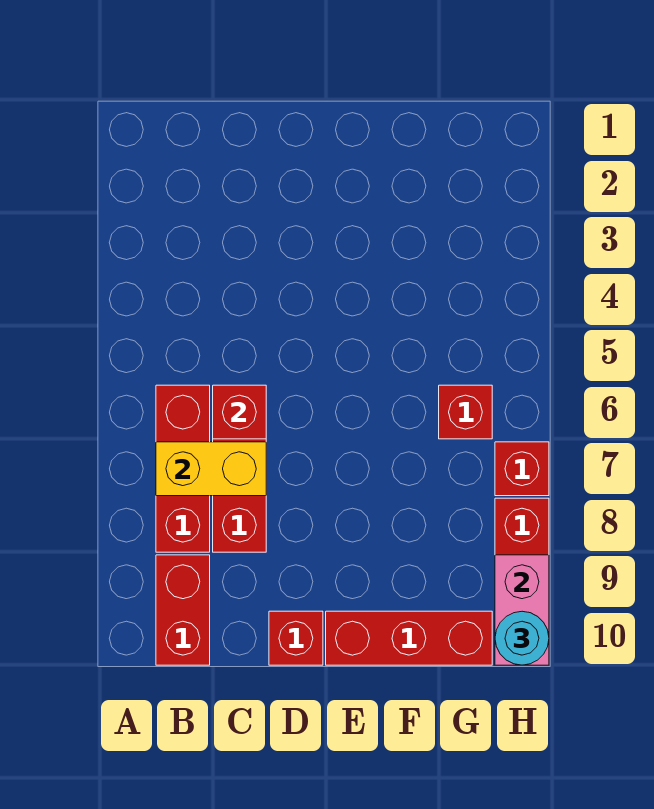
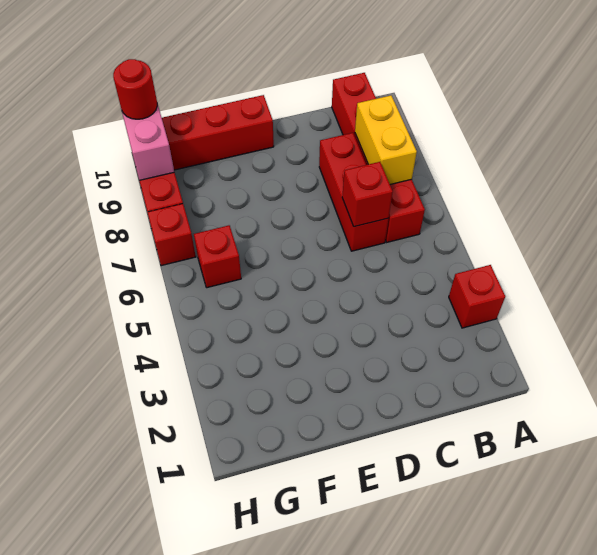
yellow 1x2 brick [156,442,266,496] -> yellow 1x2 brick turned to [355,95,417,184]
red 1x1 brick [269,611,323,665] -> red 1x1 brick moved to [449,265,505,328]
cyan 1x1 round brick [495,611,549,665] -> red 1x1 round brick [113,59,157,119]

